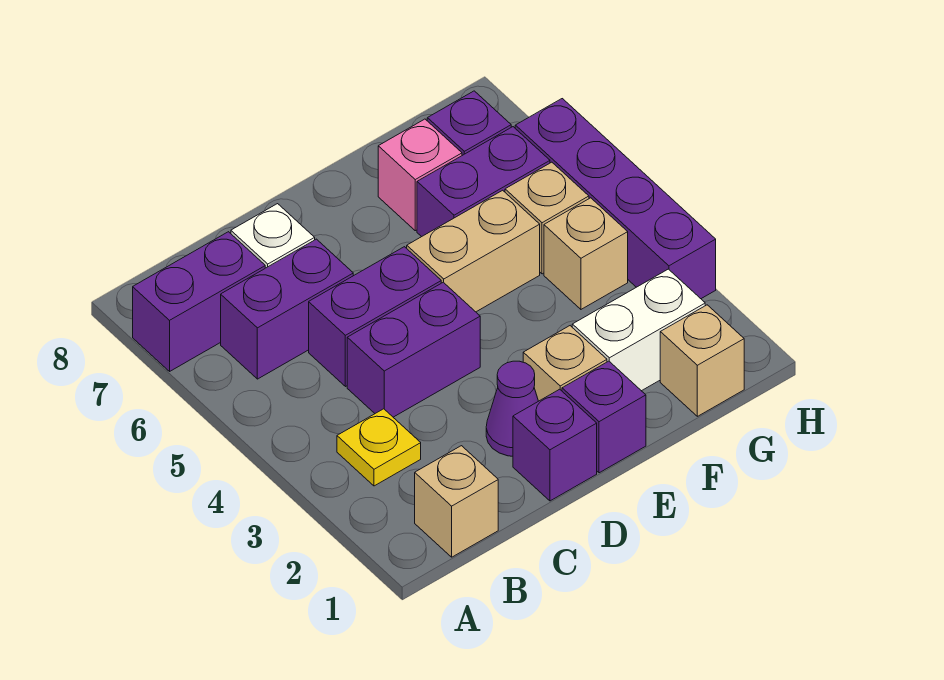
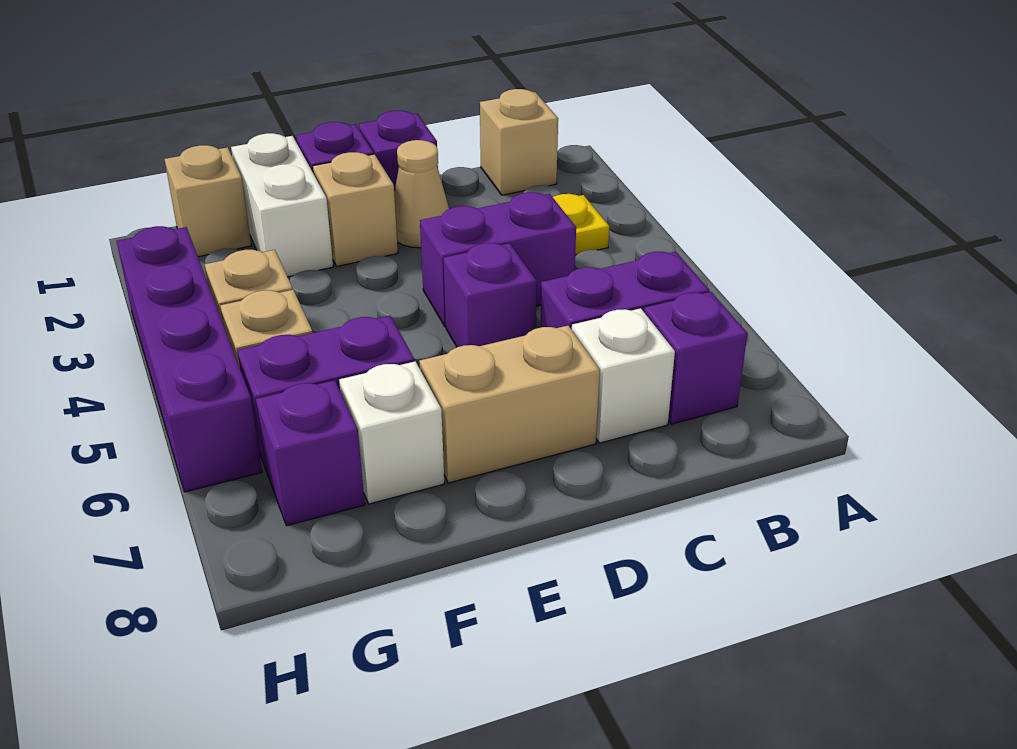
purple 1x2 brick [133,232,265,371] -> purple 1x1 brick [644,292,747,424]
purple 1x2 brick [309,247,441,387] -> purple 1x1 brick [443,243,537,347]
purple 1x1 cone [486,361,538,456] -> tan 1x1 cone [394,140,449,248]
tan 1x2 brick [407,190,540,312] -> tan 1x2 brick moved to [419,326,600,483]
white 1x2 brick [572,269,705,391] -> white 1x2 brick turned to [231,133,333,277]
pink 1x1 brick [378,119,462,231] -> white 1x1 brick [339,361,444,504]

